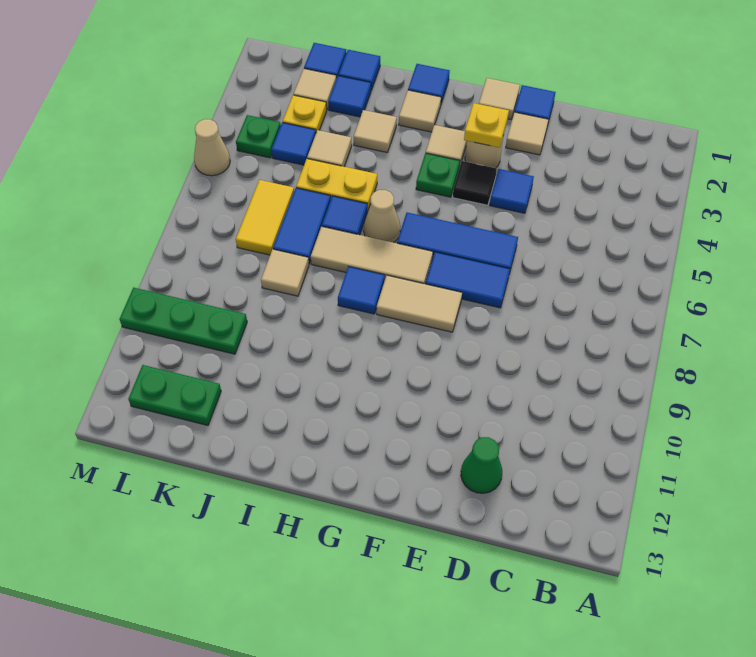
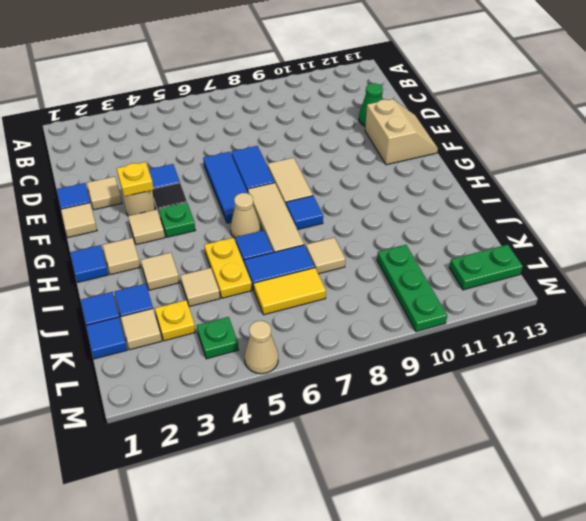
none -> tan 2x2 slope [365,99,438,165]
blue 1x1 tile [271,123,316,165] -> none
green 1x2 plate [128,365,221,425] -> green 1x2 plate turned to [449,245,523,290]

